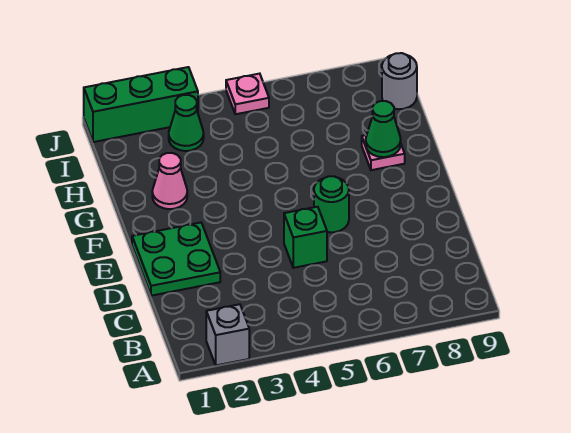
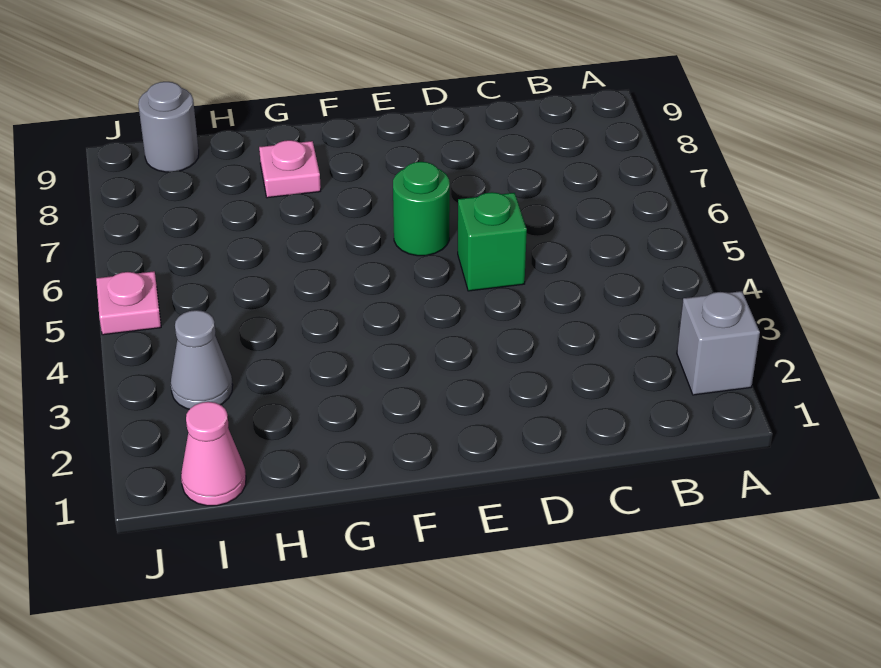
green 2x2 plate [132,223,220,296] -> none
pink 1x1 cone [152,153,187,209] -> pink 1x1 cone moved to [181,402,246,506]
green 1x1 cone [366,101,401,157] -> none
green 1x1 cone [169,95,204,151] -> grey 1x1 cone [171,310,233,409]
green 1x3 brick [84,67,198,142] -> none

